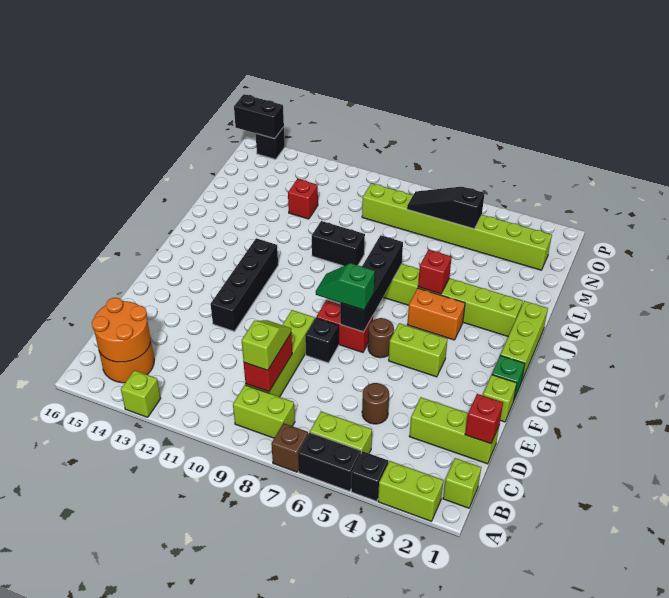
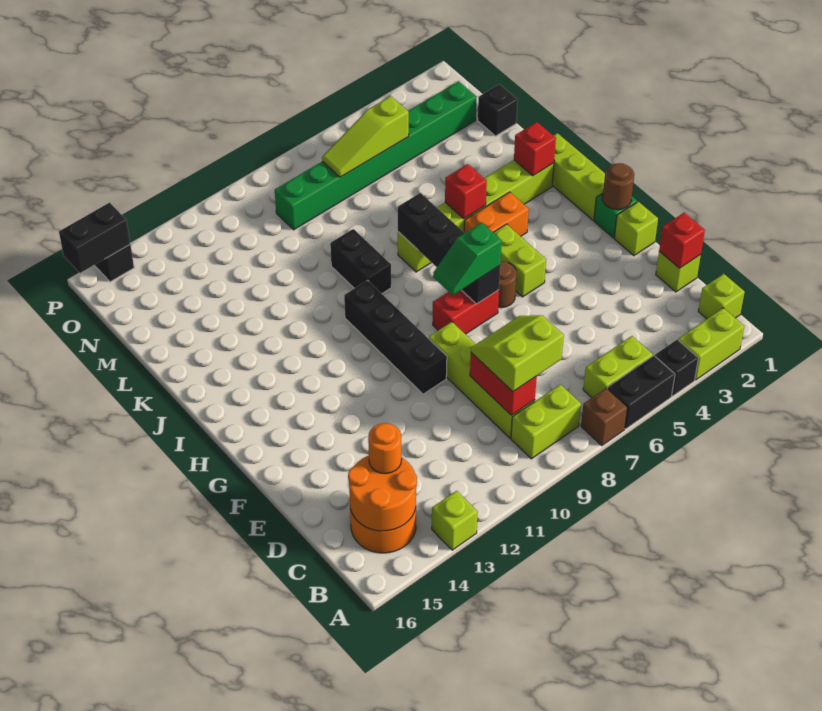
lime 1x2 slope [242,320,291,370] -> lime 2x2 slope [471,315,564,392]
none -> orange 1x1 round brick [368,423,402,474]
lime 1x3 brick [409,397,499,464] -> lime 1x1 brick [656,251,701,292]
brown 1x1 round brick [362,383,389,424] -> brown 1x1 round brick moved to [603,163,634,210]
black 1x1 brick [305,318,339,363] -> black 1x1 brick moved to [478,84,518,136]
black 1x4 brick [211,238,278,331] -> black 1x4 brick moved to [344,280,447,394]
lime 1x2 brick [389,323,448,377] -> lime 1x2 brick turned to [493,224,546,297]
black 1x2 brick [312,221,365,266] -> black 1x2 brick turned to [330,229,391,294]
red 1x1 brick [288,179,318,219] -> red 1x1 brick moved to [514,122,556,176]
lime 1x8 brick [362,183,552,270] -> green 1x8 brick [275,81,477,230]
black 1x3 slope [407,187,485,229] -> lime 1x3 slope [322,96,409,177]

